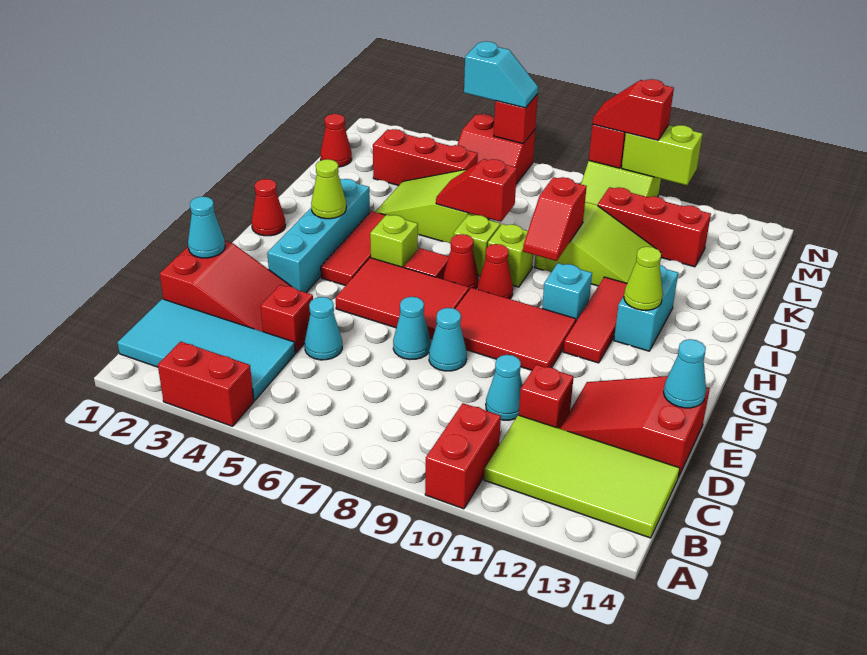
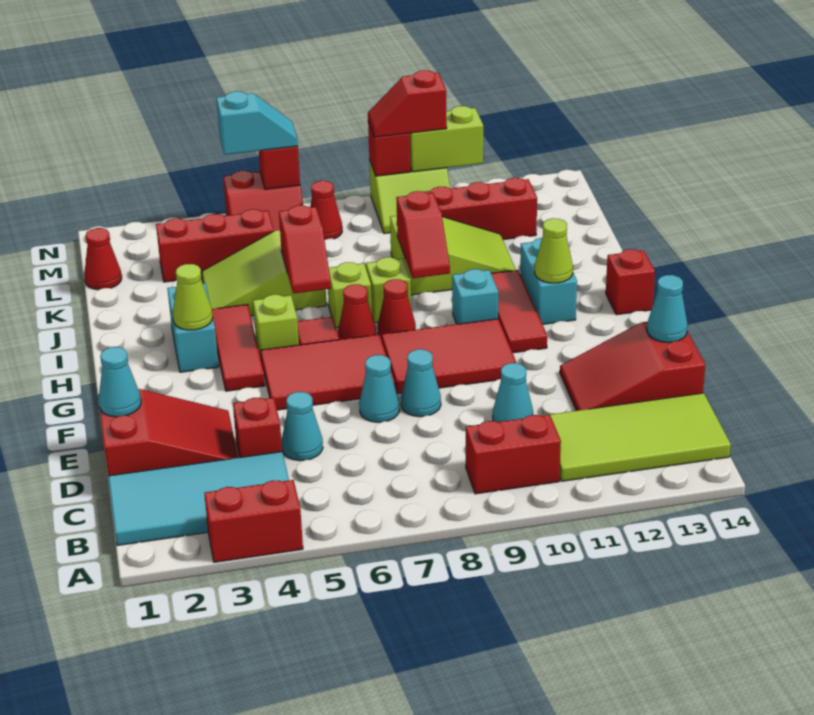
red 1x2 brick [425,403,501,509] -> red 1x2 brick turned to [466,415,561,494]
red 1x1 brick [519,364,574,429] -> red 1x1 brick moved to [606,249,655,315]
cyan 1x4 brick [267,179,370,293] -> cyan 1x2 brick [167,283,219,372]
red 1x1 cone [252,179,285,236] -> red 1x1 cone moved to [310,181,342,240]
red 1x2 slope [436,159,517,222] -> red 1x2 slope turned to [279,205,331,293]

